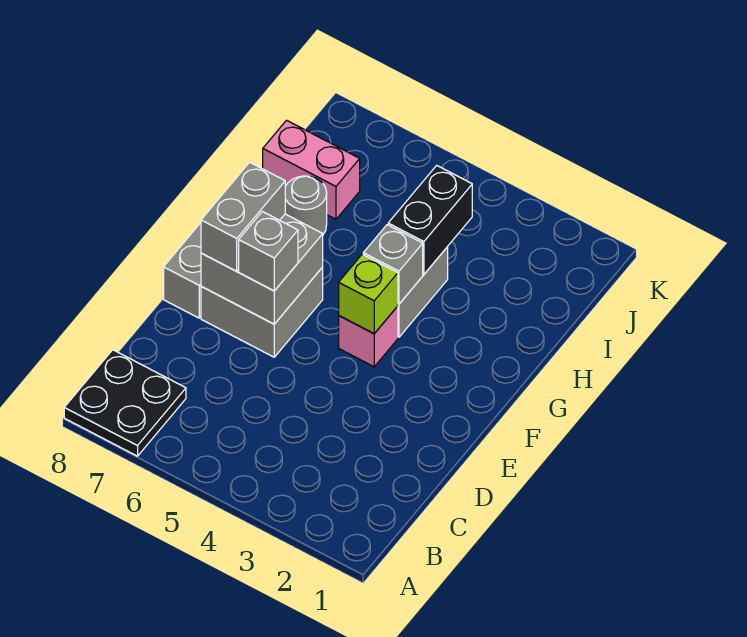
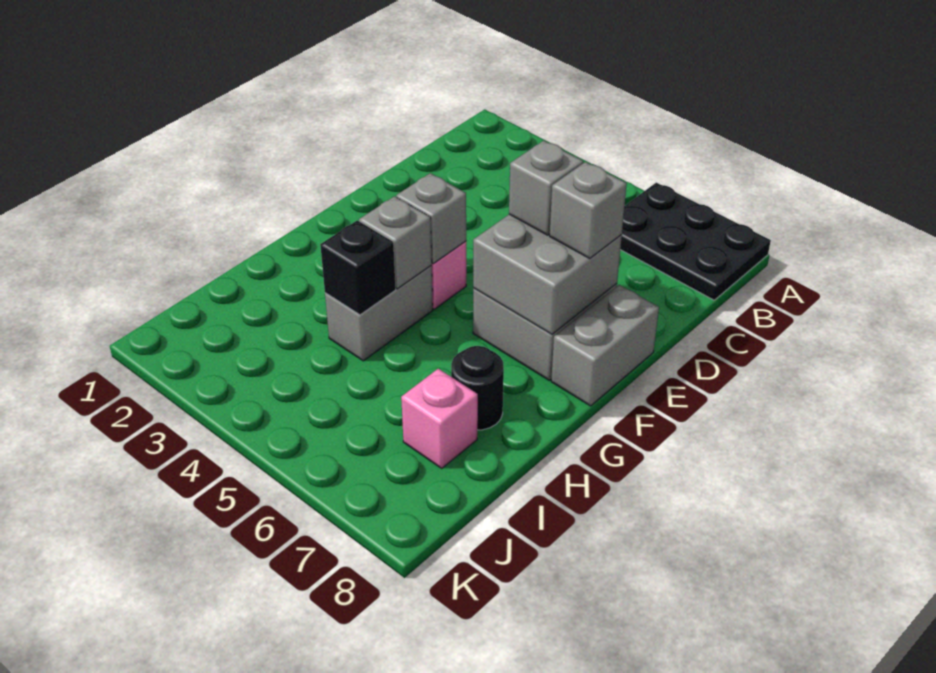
black 2x2 plate [64,350,186,456] -> black 2x3 plate [620,183,771,300]
grey 1x2 brick [201,162,285,271] -> grey 1x1 brick [550,162,627,258]
lime 1x1 brick [339,254,398,334] -> grey 1x1 brick [396,173,466,263]
black 1x2 brick [388,165,472,274] -> black 1x1 brick [320,220,396,315]
grey 1x1 round brick [285,176,327,234] -> black 1x1 round brick [451,346,504,430]
pink 1x2 brick [263,120,360,219] -> pink 1x1 brick [401,369,478,468]

